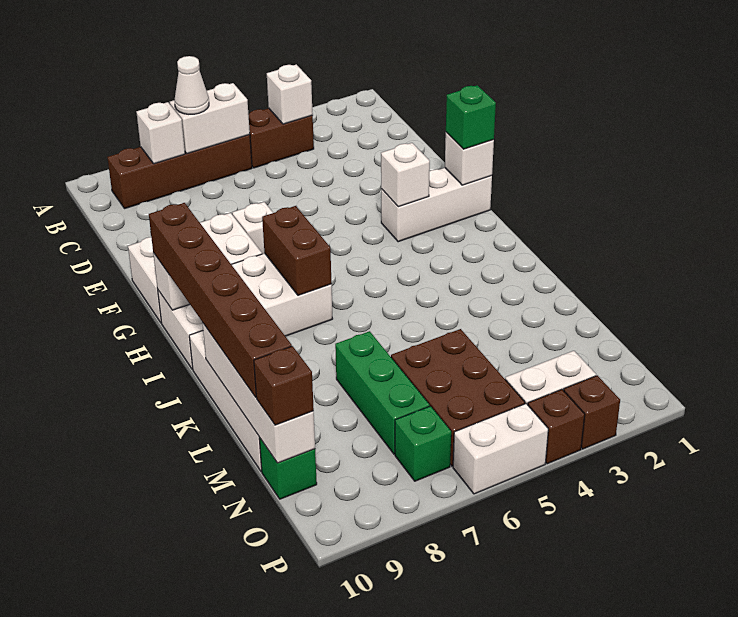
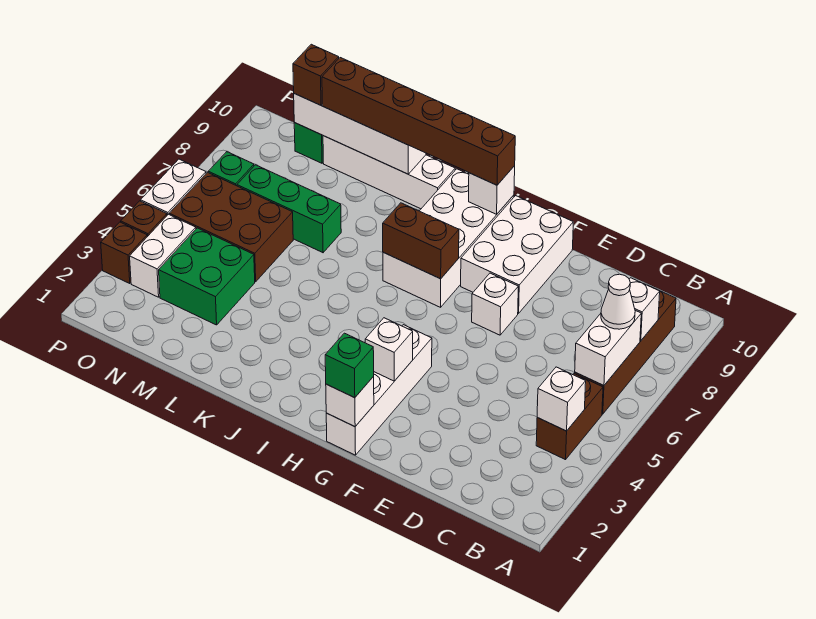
white 1x3 brick [381,168,492,242] -> white 1x4 brick [326,325,432,455]
none -> green 2x2 brick [159,228,255,325]

